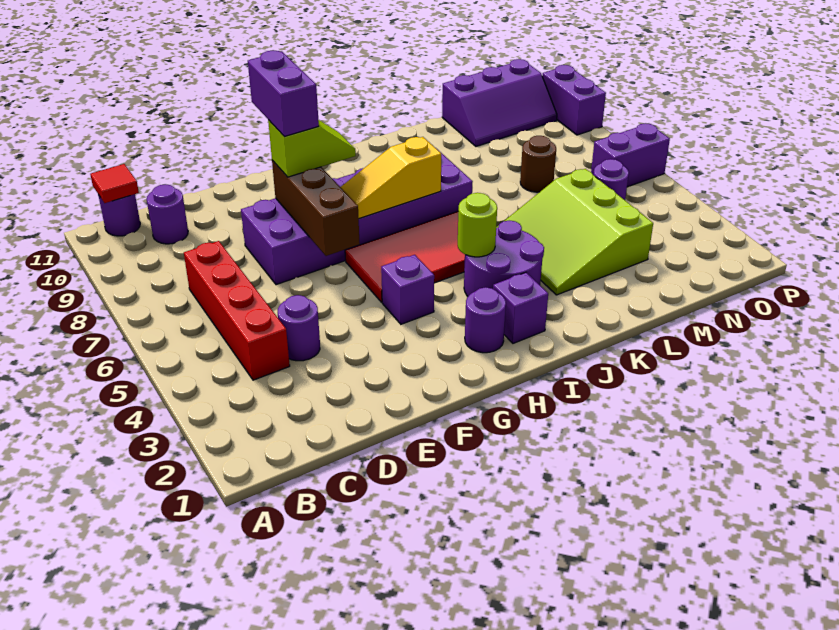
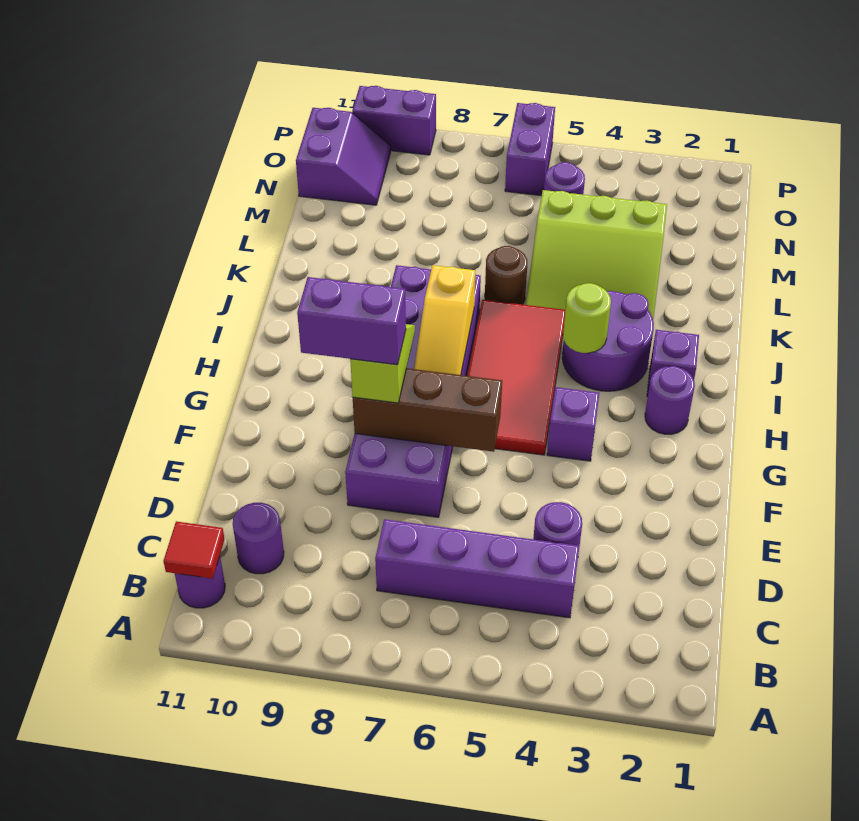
red 1x4 brick [184,241,290,380] -> purple 1x4 brick [375,519,579,618]
brown 1x1 round brick [520,136,556,192] -> brown 1x1 round brick moved to [485,246,527,305]
purple 2x3 slope [442,59,557,146] -> purple 2x2 slope [296,108,391,205]

